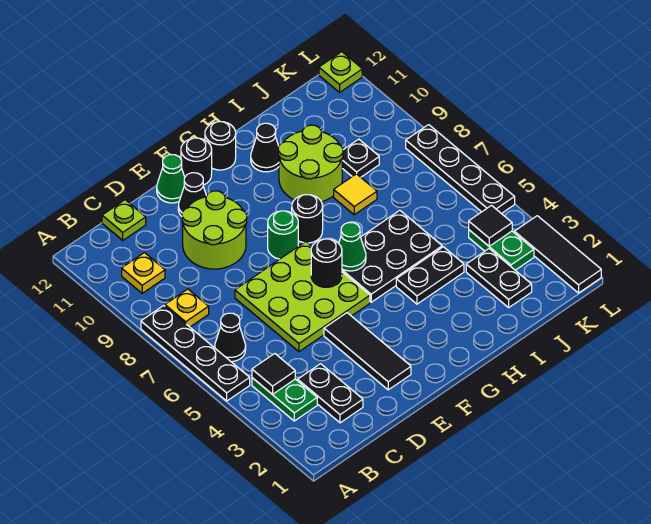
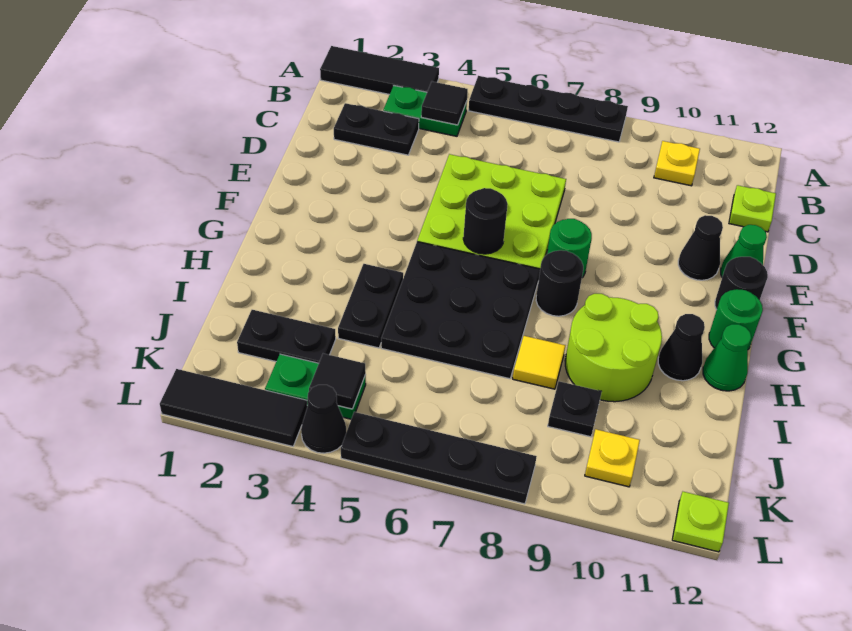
black 1x1 cone [215,313,246,362] -> black 1x1 cone moved to [301,385,346,453]
yellow 1x1 plate [165,289,209,327] -> yellow 1x1 plate moved to [585,429,640,487]
lime 2x2 round brick [182,191,247,269] -> none
black 1x3 tile [324,313,411,390] -> black 1x3 tile moved to [320,46,439,94]
black 2x3 plate [342,210,442,302] -> black 3x3 plate [381,242,540,379]
green 1x1 cone [339,223,366,271] -> green 1x1 cone moved to [703,324,751,391]
black 1x1 round brick [205,122,236,170] -> green 1x1 round brick [709,289,763,349]

